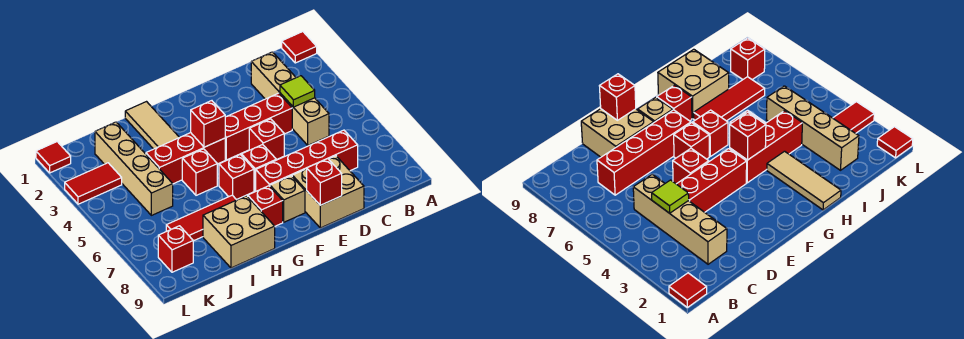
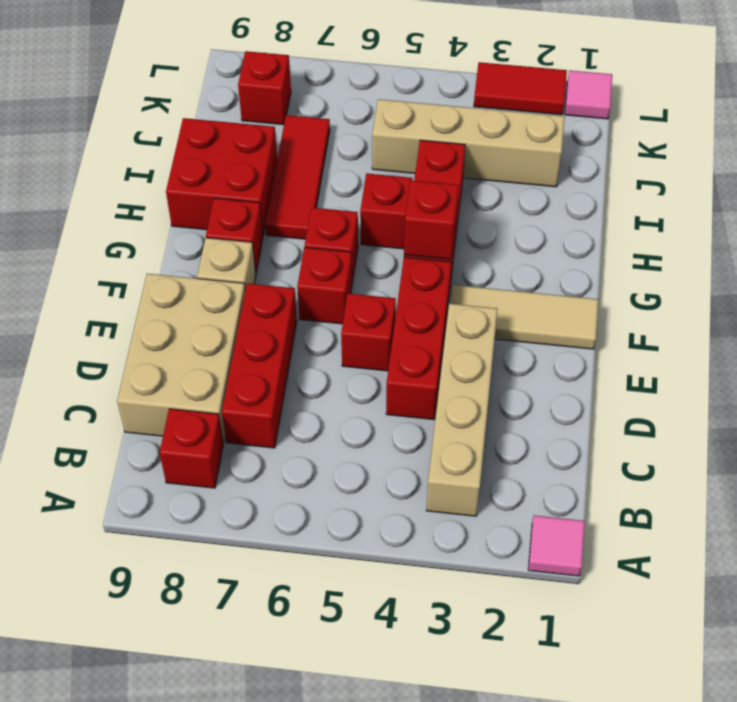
red 1x1 tile [282,32,317,63] -> pink 1x1 tile [528,515,585,576]
tan 1x4 brick [251,52,329,145] -> tan 1x4 brick turned to [426,304,497,516]
lime 1x1 tile [280,76,315,107] -> none
red 1x4 brick [256,130,358,191] -> red 1x3 brick [222,283,297,448]
tan 2x2 brick [292,156,364,228] -> tan 2x3 brick [117,274,245,443]
red 1x1 brick [307,159,342,205] -> red 1x1 brick moved to [160,409,223,488]
tan 1x3 tile [125,102,180,149] -> tan 1x3 tile moved to [450,285,598,349]
tan 2x2 brick [203,196,275,268] -> red 2x2 brick [166,118,277,235]
red 1x2 tile [65,163,122,204] -> red 1x2 tile turned to [474,62,567,115]
red 1x1 tile [36,142,71,173] -> pink 1x1 tile [565,70,612,119]

